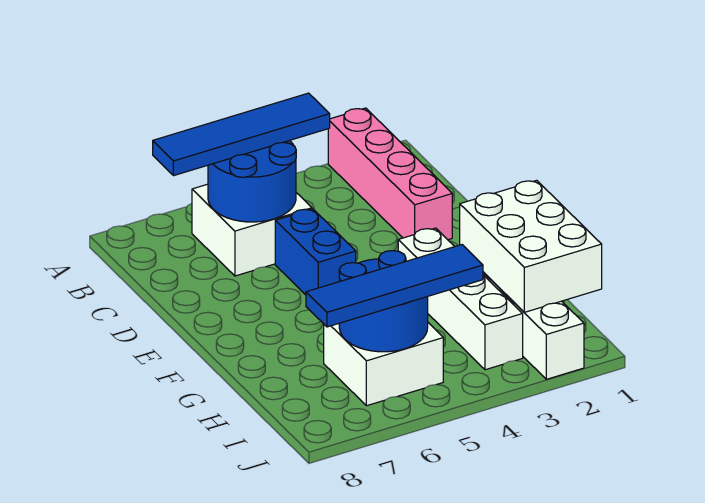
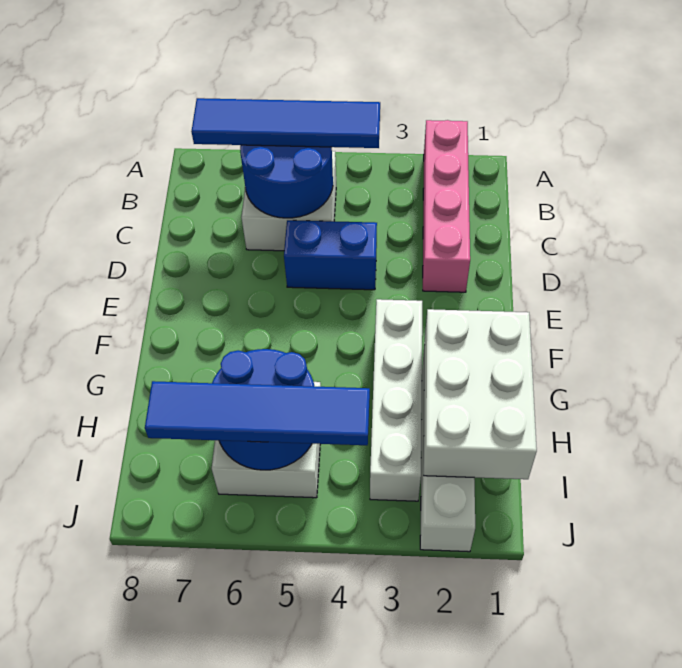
blue 1x2 brick [275,209,356,295] -> blue 1x2 brick turned to [284,220,377,290]

